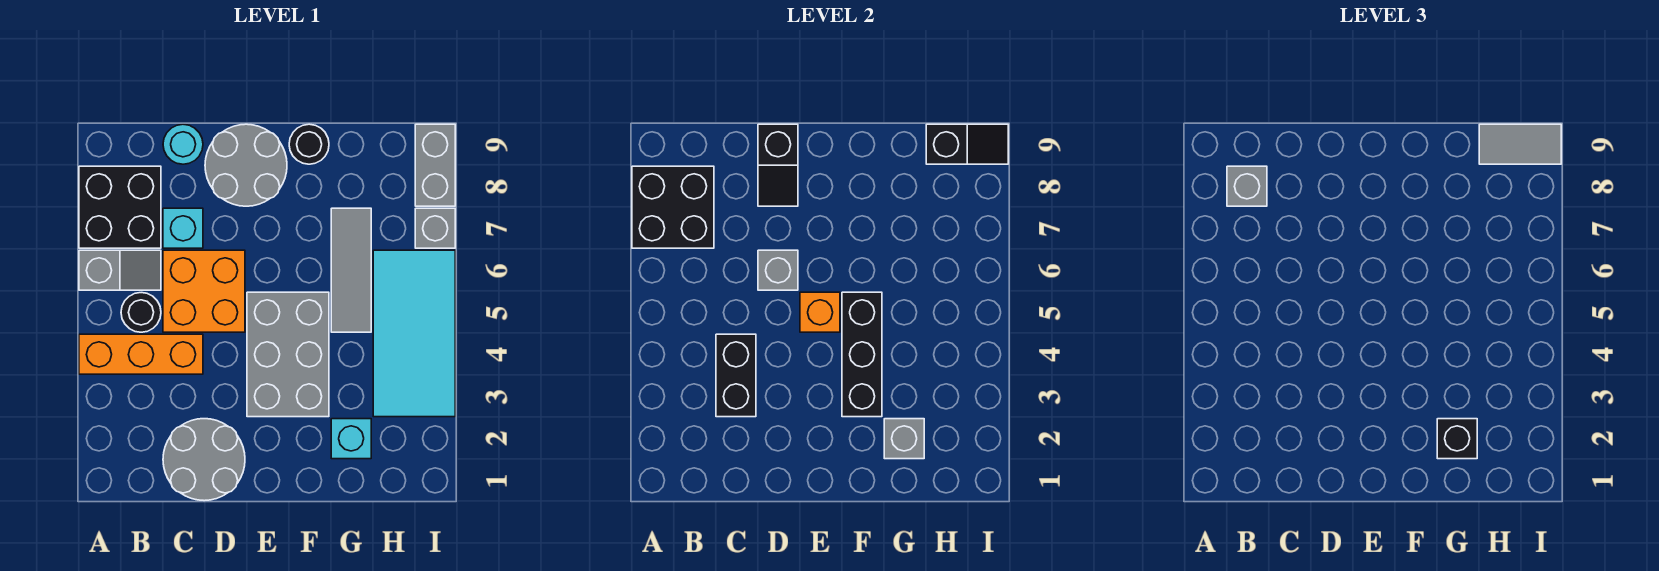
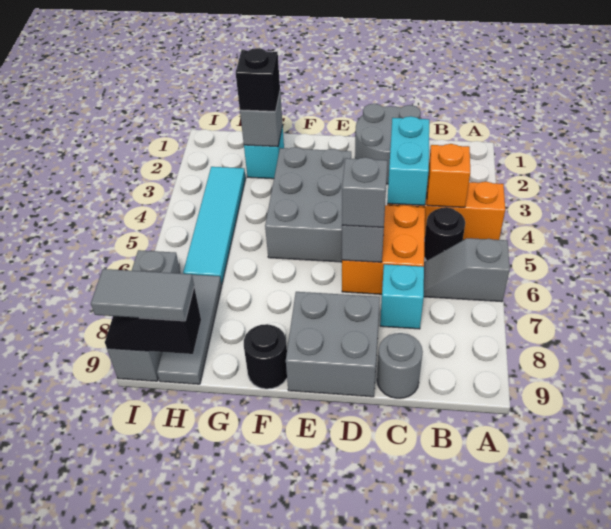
black 2x2 brick [79,166,161,248] -> none
black 2x2 brick [632,166,714,248] -> none
grey 1x1 brick [1227,166,1267,206] -> grey 1x1 brick moved to [342,157,387,227]
black 1x2 brick [716,334,756,417] -> cyan 1x2 brick [387,116,429,205]
cyan 1x1 round brick [163,124,203,164] -> grey 1x1 round brick [377,333,423,398]
grey 2x2 round brick [205,124,287,206] -> grey 2x2 brick [286,292,380,397]
black 1x2 slope [758,124,798,206] -> none
orange 1x1 brick [800,292,840,332] -> orange 1x1 brick moved to [427,144,470,207]
black 1x3 brick [842,292,882,417] -> none
grey 1x3 tile [331,208,371,332] -> grey 1x3 tile moved to [157,275,222,384]
cyan 2x4 tile [373,250,455,417] -> cyan 1x4 tile [183,167,246,285]

